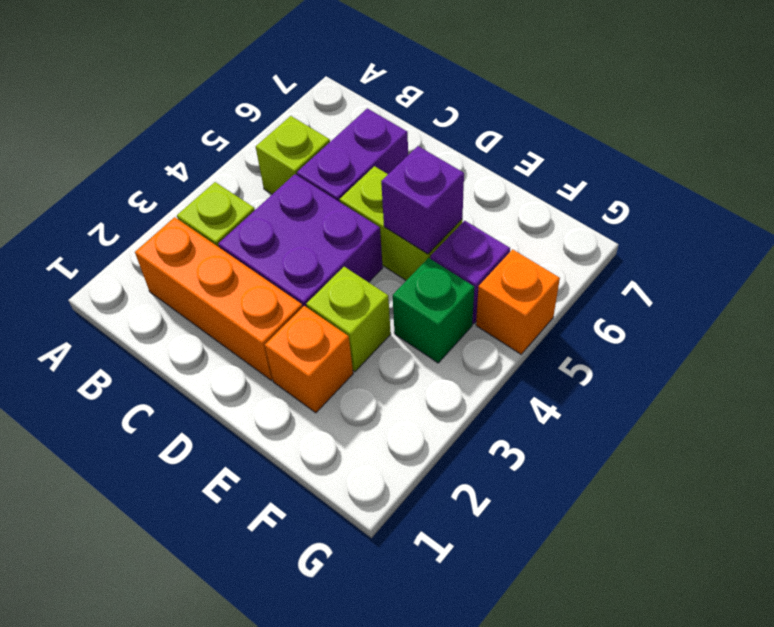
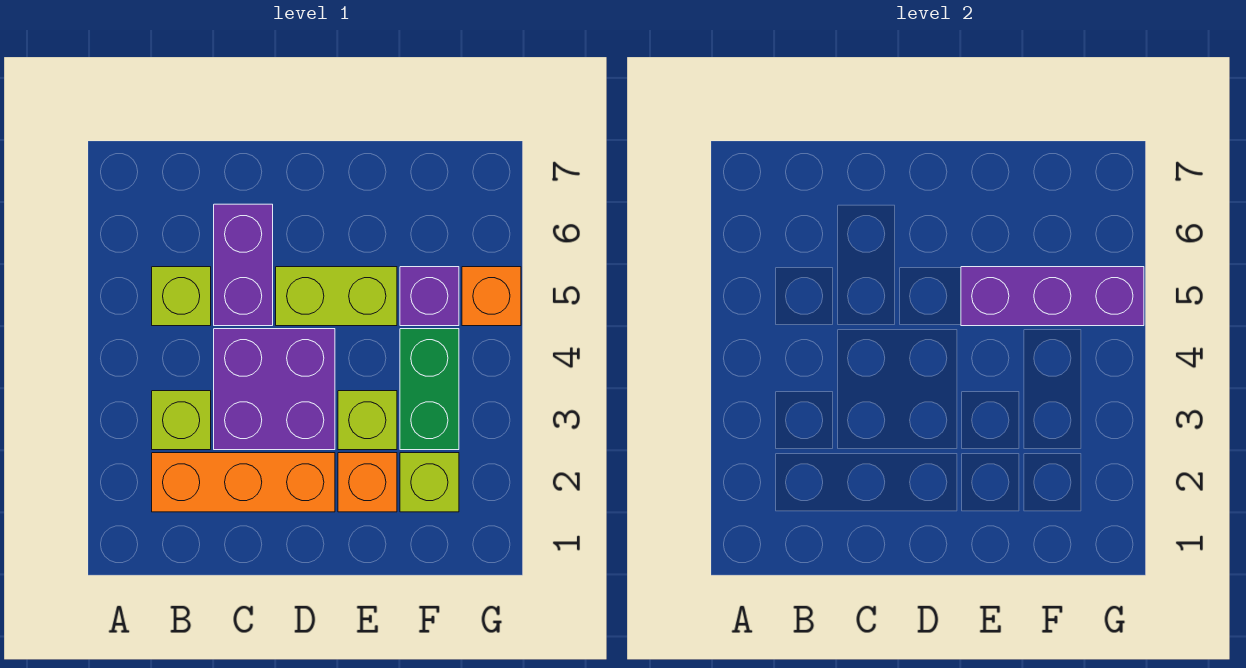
purple 1x1 brick [381,146,464,254] -> purple 1x3 brick [961,267,1144,326]
none -> lime 1x1 brick [400,453,459,512]
green 1x1 brick [393,258,474,363] -> green 1x2 brick [400,329,459,450]

